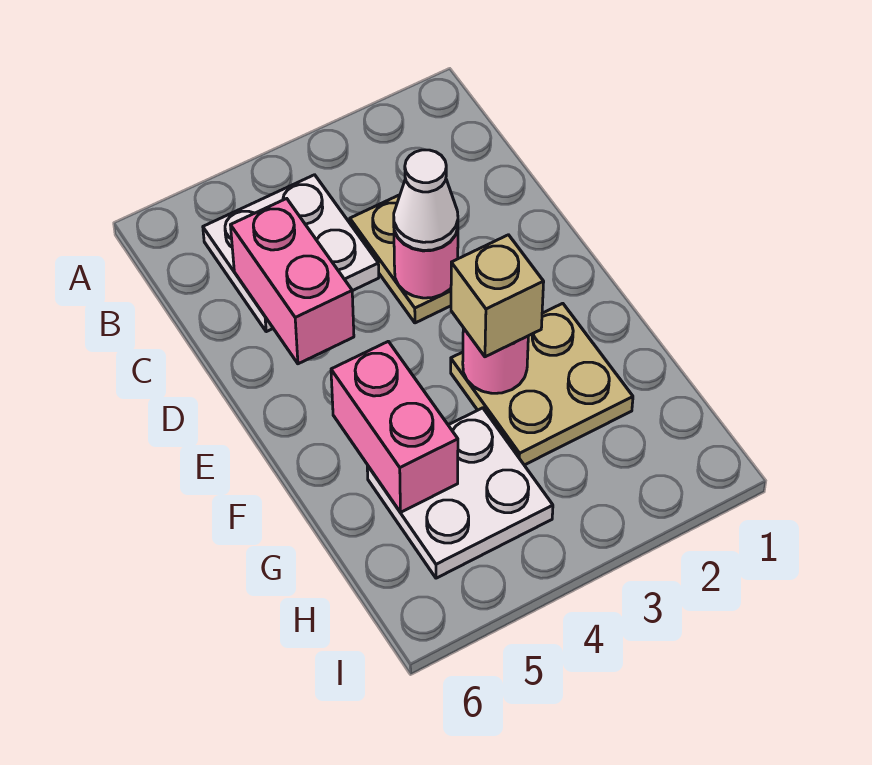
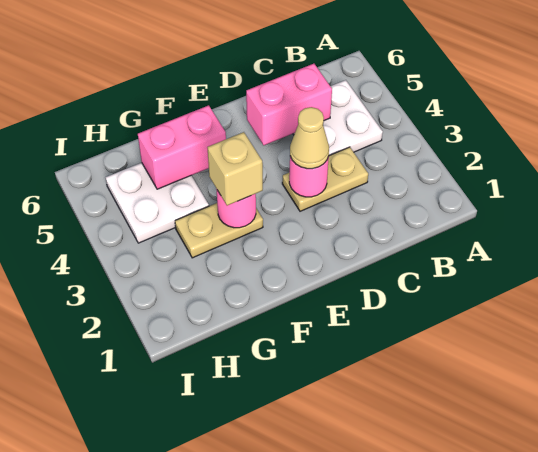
white 1x1 cone [394,150,458,250] -> tan 1x1 cone [290,107,329,169]
tan 2x2 plate [451,303,633,465] -> tan 1x2 plate [175,203,263,258]

